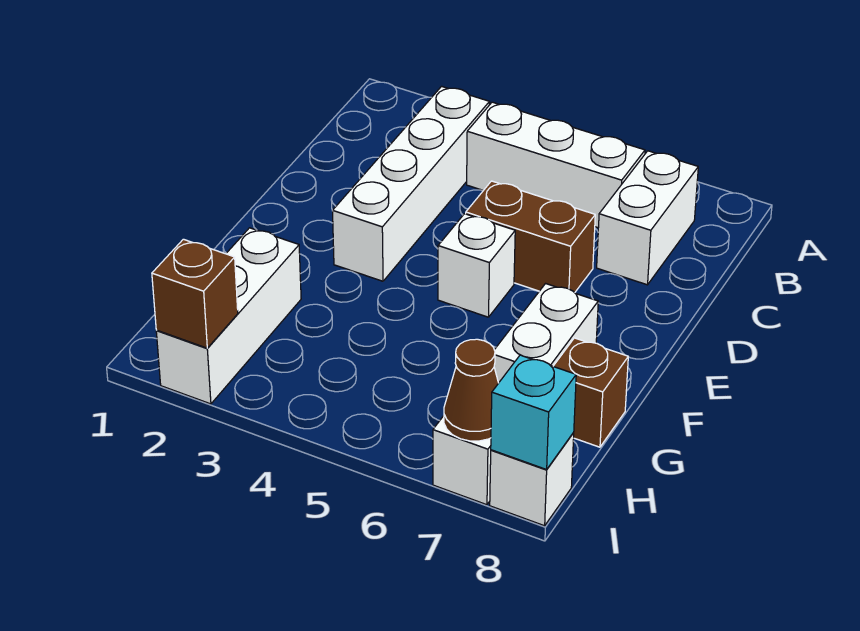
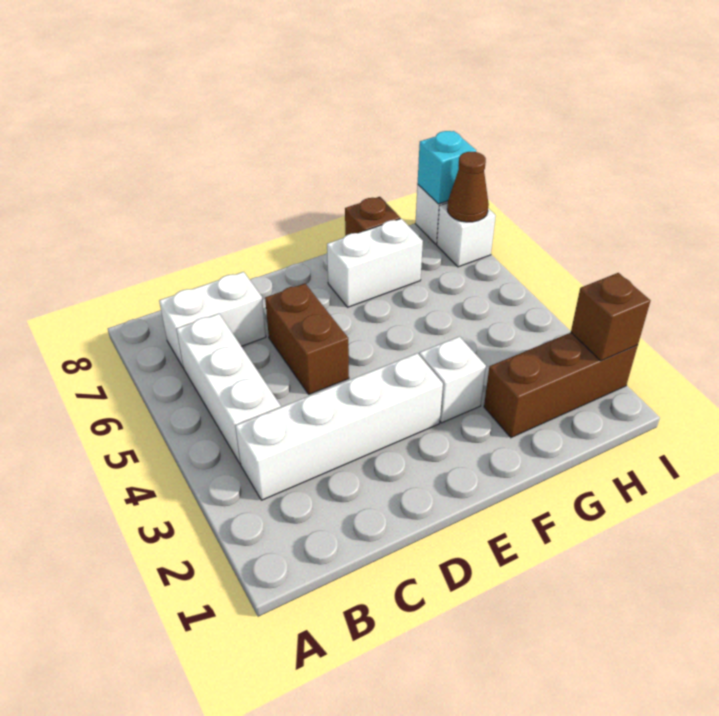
white 1x1 brick [438,214,515,317] -> white 1x1 brick moved to [419,337,486,423]
white 1x3 brick [156,228,301,404] -> brown 1x3 brick [484,333,638,438]

